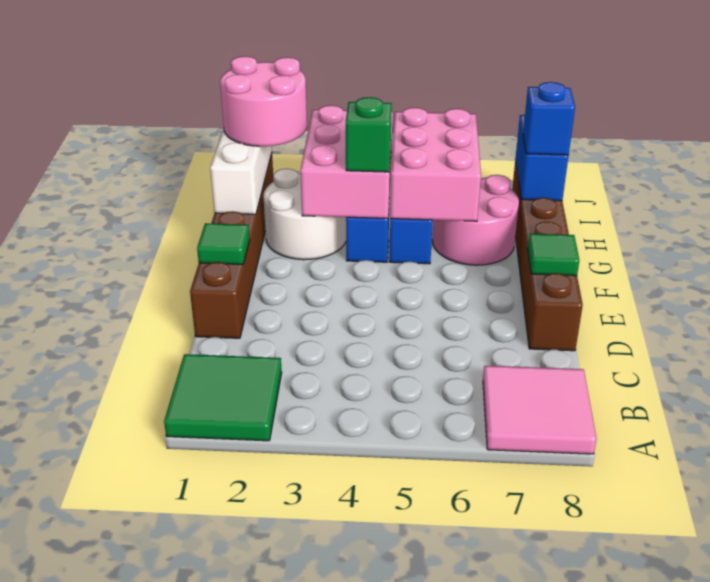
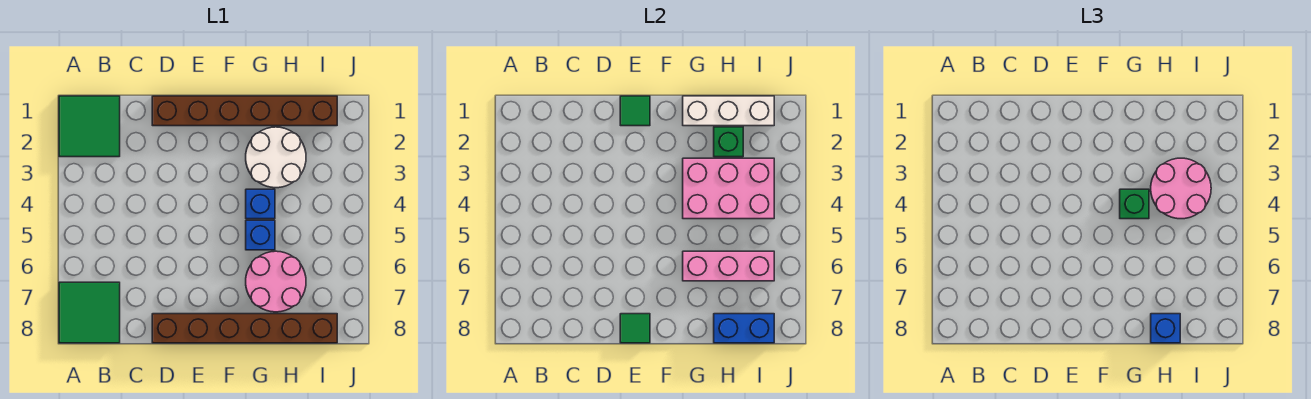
pink 2x2 tile [483,366,596,454] -> green 2x2 tile [59,282,120,343]
pink 2x3 brick [390,108,481,221] -> pink 1x3 brick [683,251,774,281]
pink 2x2 round brick [220,56,307,146] -> pink 2x2 round brick moved to [1151,158,1211,219]
none -> green 1x1 brick [714,127,743,157]

